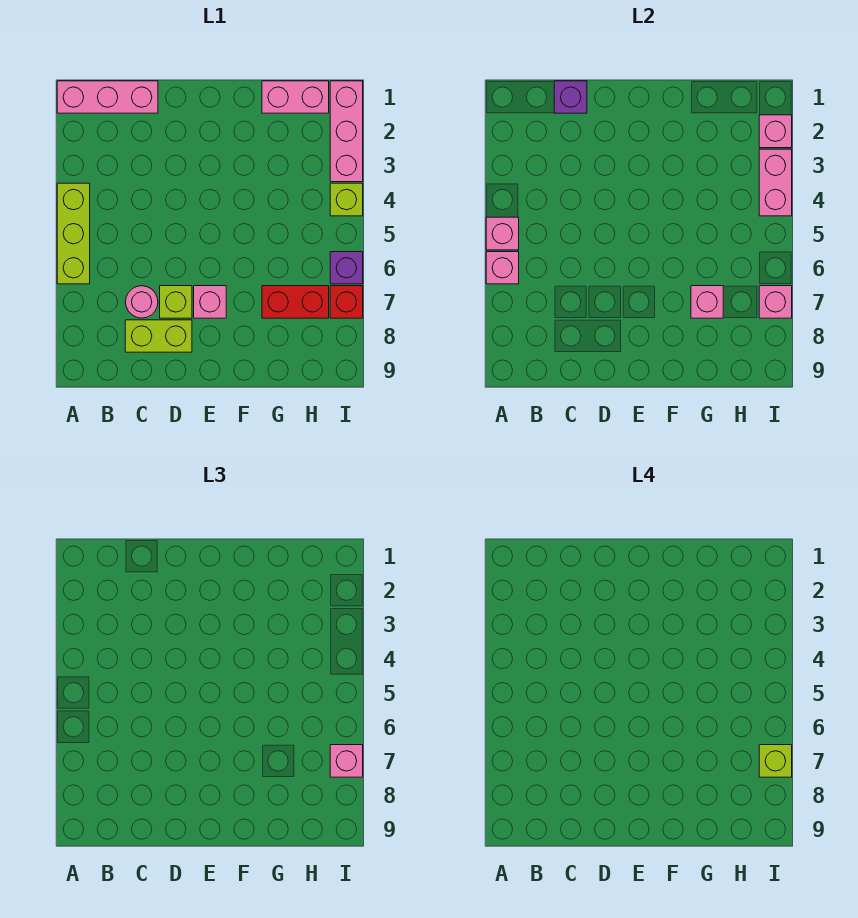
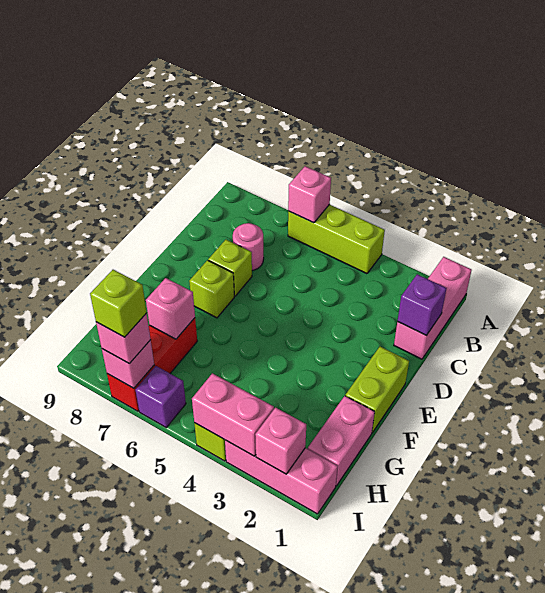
pink 1x1 brick [486,217,519,250] -> none
lime 1x2 brick [125,320,192,352] -> lime 1x2 brick moved to [345,347,409,433]
pink 1x1 brick [194,286,226,318] -> lime 1x1 brick [189,260,234,318]

